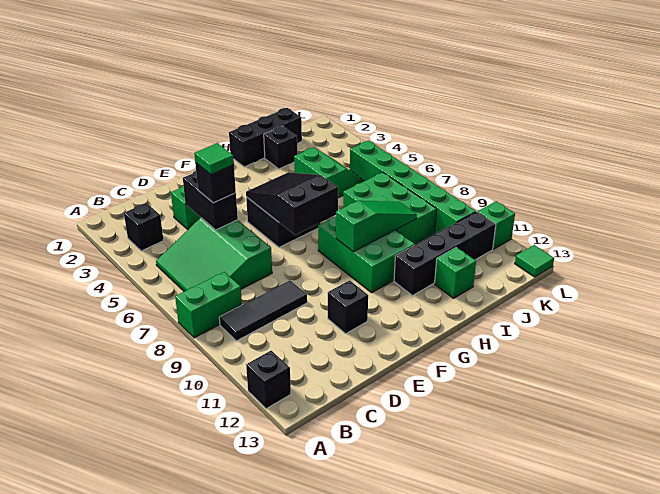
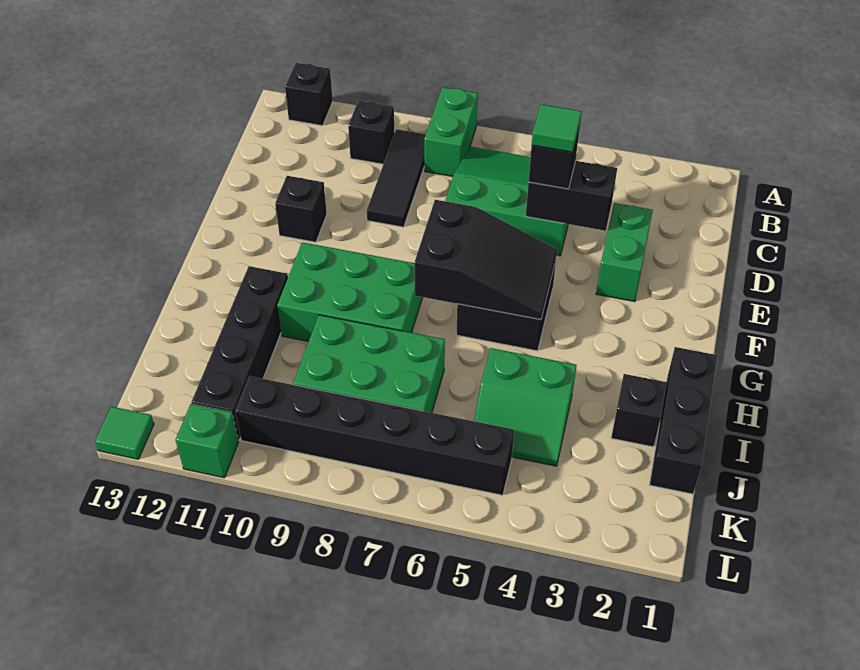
black 1x1 brick [124,203,164,251] -> black 1x1 brick moved to [348,100,395,164]
green 1x3 slope [336,201,417,252] -> none
green 1x1 brick [435,247,476,298] -> none
green 1x6 brick [350,141,476,234] -> black 1x6 brick [235,376,514,495]

